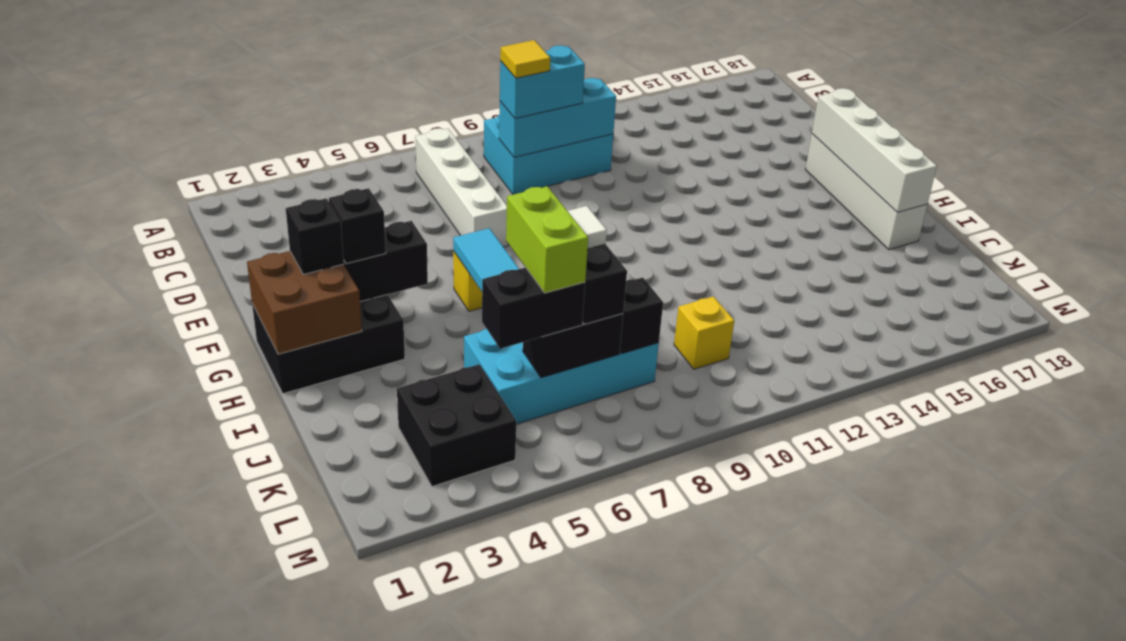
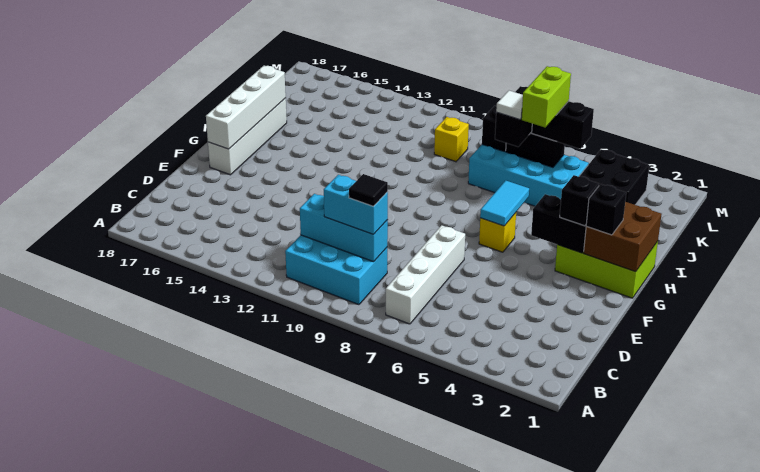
yellow 1x1 tile [500,40,550,78] -> black 1x1 tile [349,174,388,206]
black 2x3 brick [252,295,405,394] -> lime 2x3 brick [555,241,658,298]

